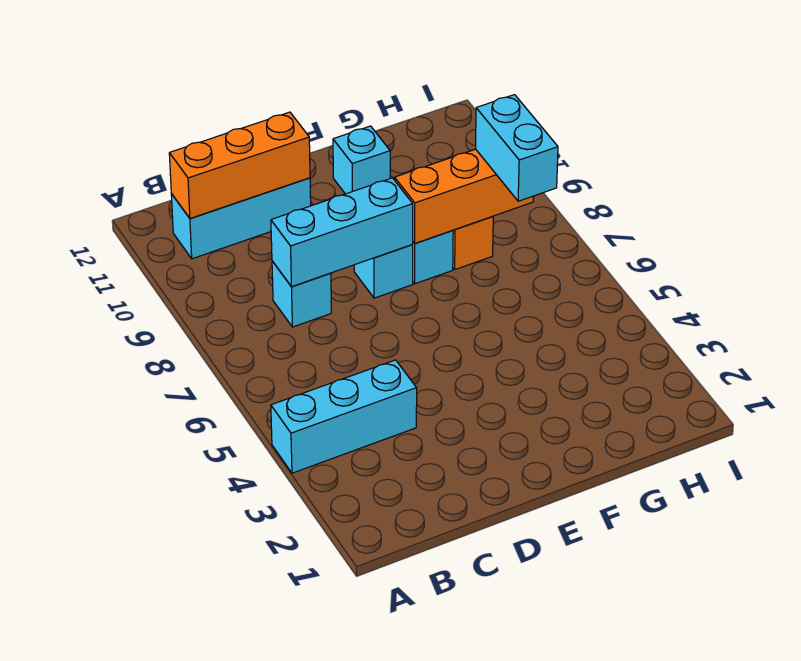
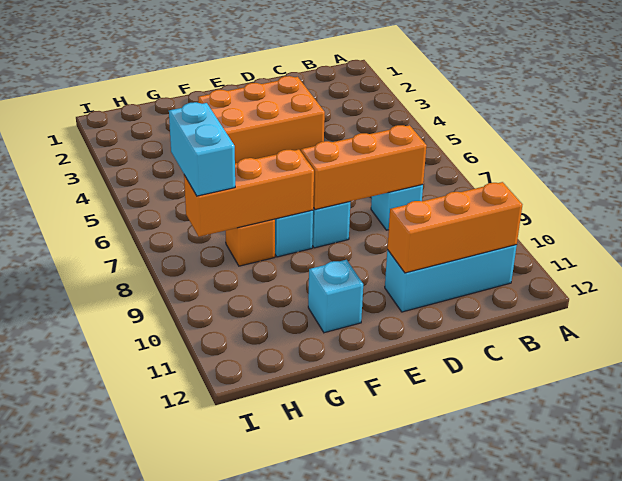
cyan 1x3 brick [271,360,417,473] -> none
cyan 1x3 brick [271,178,413,287] -> orange 1x3 brick [301,125,427,210]
none -> orange 2x3 brick [198,76,325,163]

